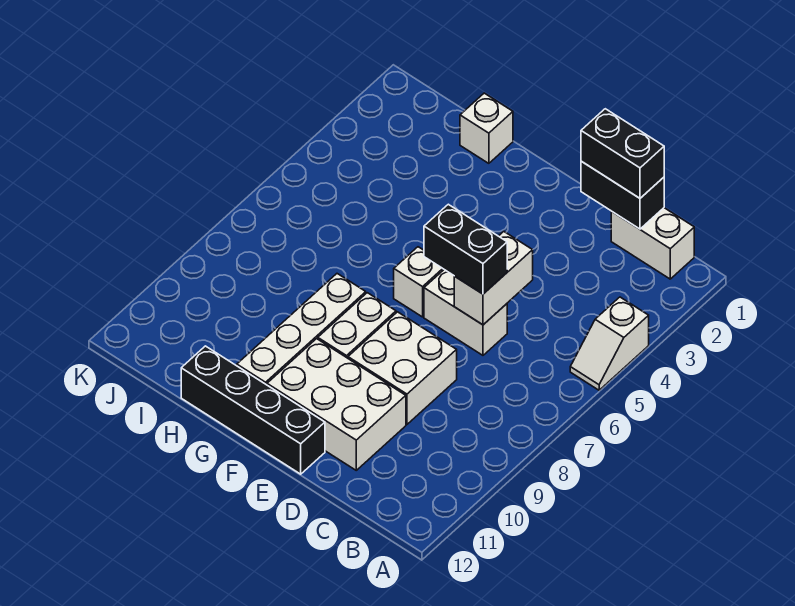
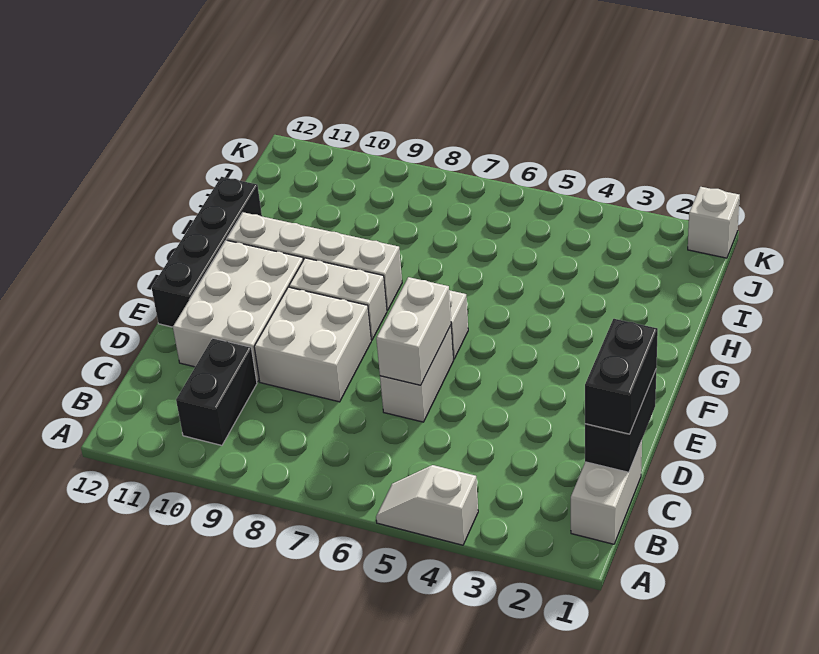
white 1x2 brick [454,232,533,325] -> white 1x2 brick turned to [376,277,451,385]
black 1x2 brick [424,204,507,294] -> black 1x2 brick moved to [176,338,257,445]
white 1x1 brick [460,93,513,163] -> white 1x1 brick moved to [688,187,740,258]

